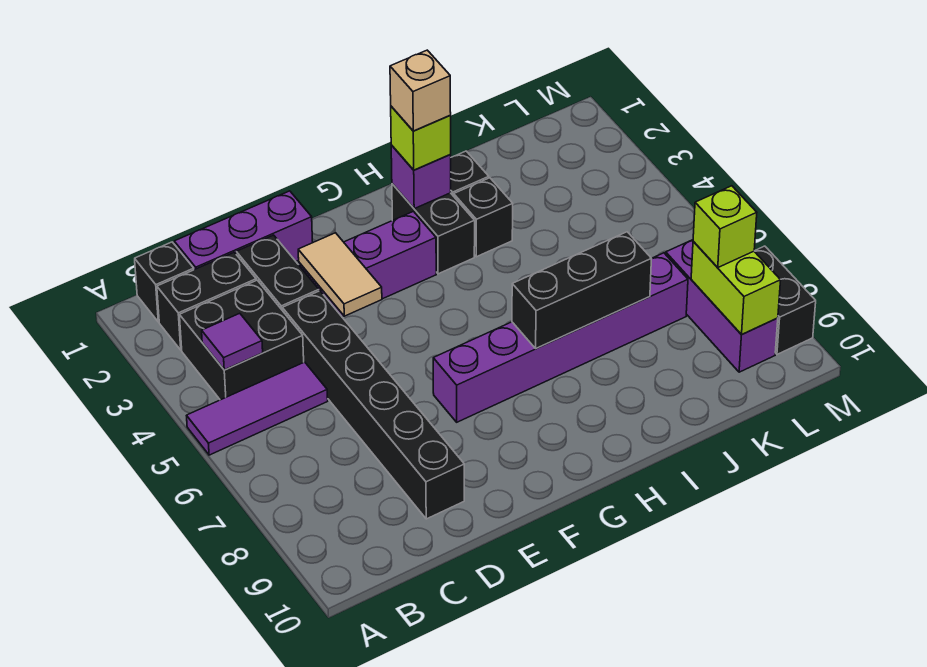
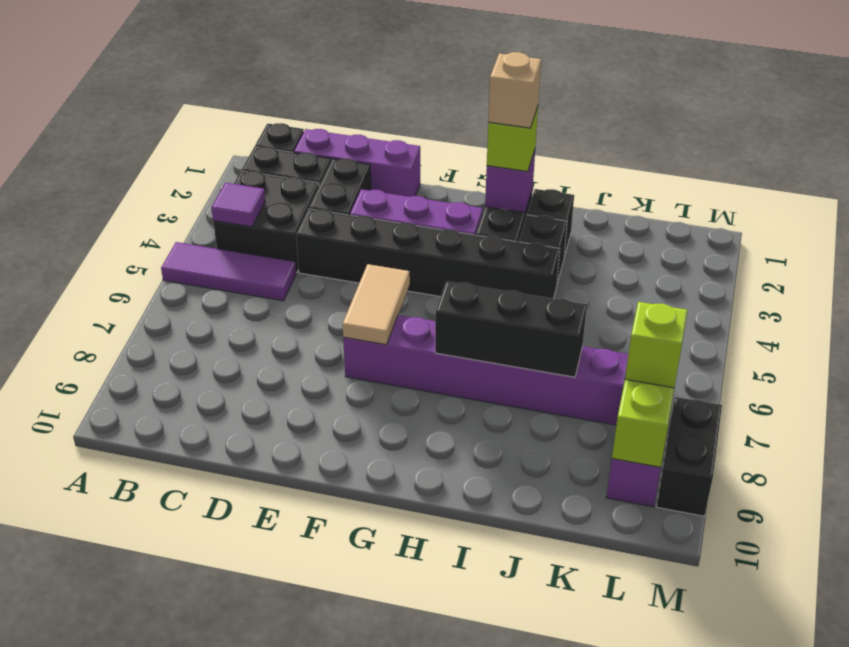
black 1x6 brick [282,291,464,519] -> black 1x6 brick turned to [296,209,560,299]
tan 1x2 tile [298,233,382,316] -> tan 1x2 tile moved to [342,264,410,345]

